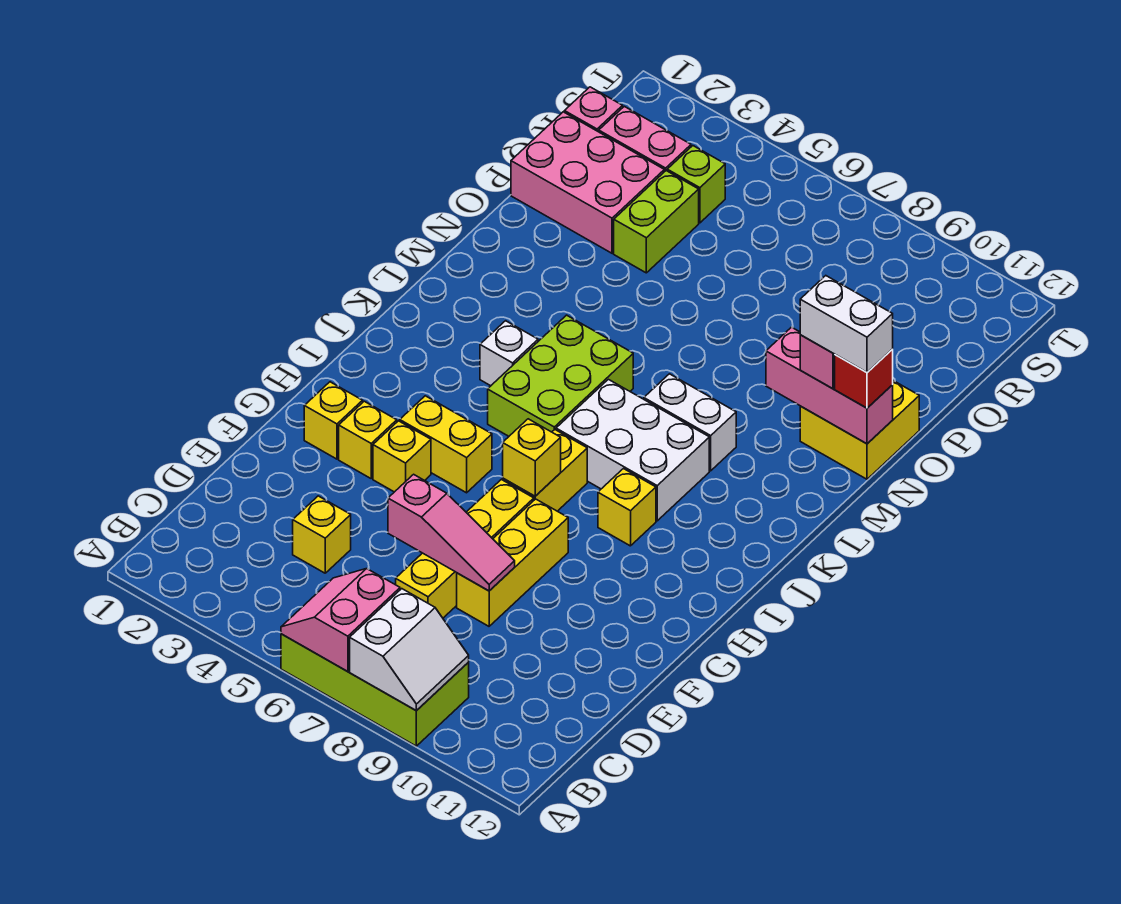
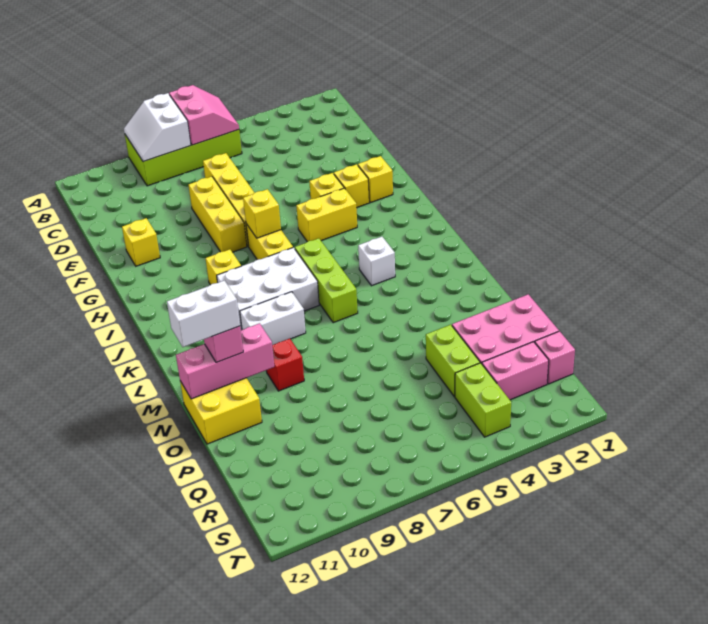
yellow 1x1 brick [293,496,351,573] -> yellow 1x1 brick moved to [122,218,160,266]
pink 1x3 slope [388,474,515,591] -> none
lime 2x3 brick [488,315,633,436] -> lime 1x3 brick [295,238,358,323]
red 1x1 brick [835,349,893,408] -> red 1x1 brick moved to [266,339,304,391]
lime 1x1 brick [667,146,725,223] -> lime 1x2 brick [455,363,511,437]

